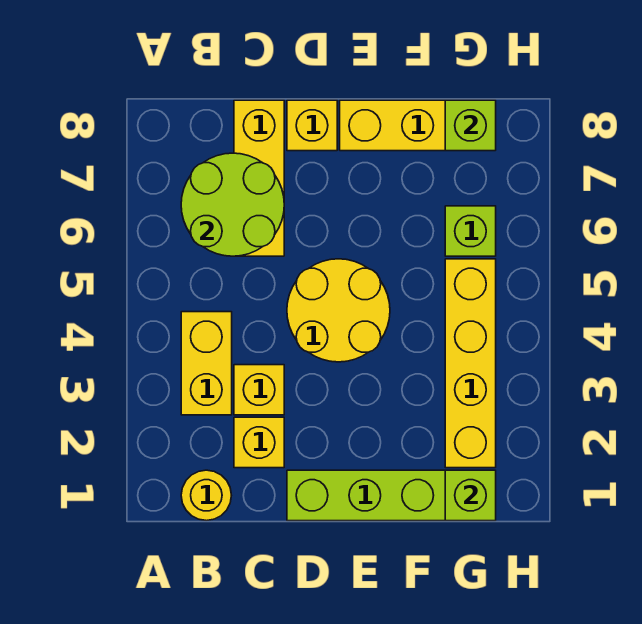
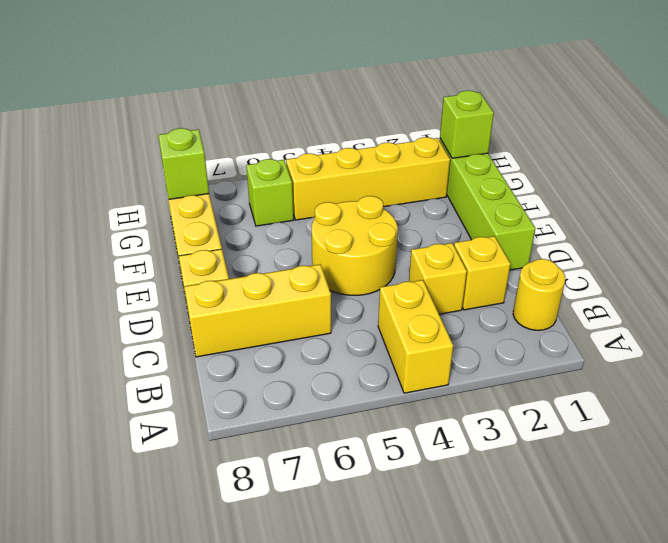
yellow 1x2 brick [181,312,232,415] -> yellow 1x2 brick turned to [378,280,453,393]
lime 2x2 round brick [181,153,284,256] -> none

